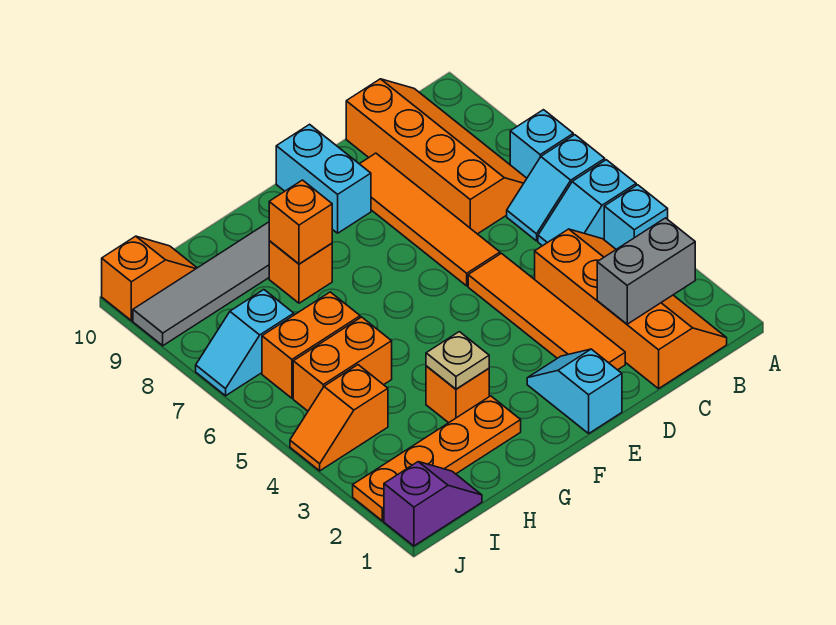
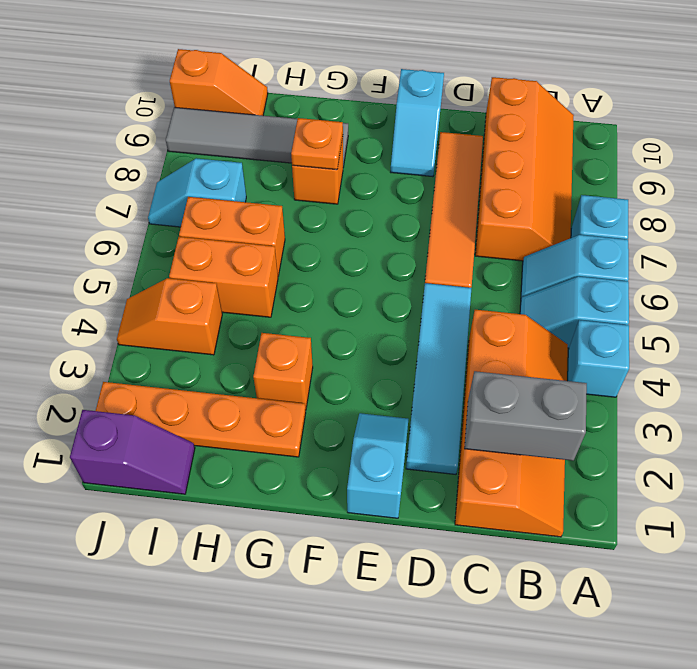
orange 1x4 tile [468,253,625,370] -> cyan 1x4 tile [406,283,471,474]
cyan 1x2 brick [276,124,371,233] -> cyan 1x2 slope [391,69,444,177]
tan 1x1 plate [426,332,489,389] -> none
orange 1x1 brick [269,180,332,264] -> orange 1x1 plate [291,118,343,170]

